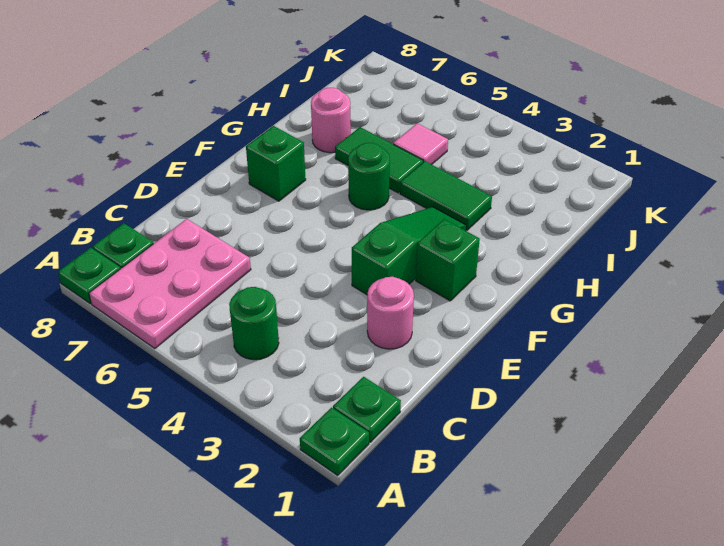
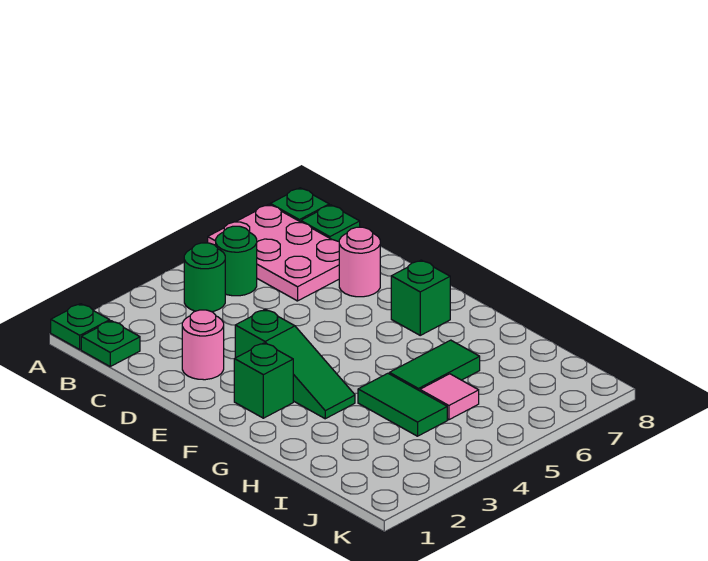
green 1x1 round brick [348,143,390,210] -> green 1x1 round brick moved to [216,226,257,296]
green 1x2 tile [400,161,492,230] -> green 1x2 tile turned to [358,373,447,436]
pink 1x1 round brick [311,88,351,153] -> pink 1x1 round brick moved to [339,227,380,297]

